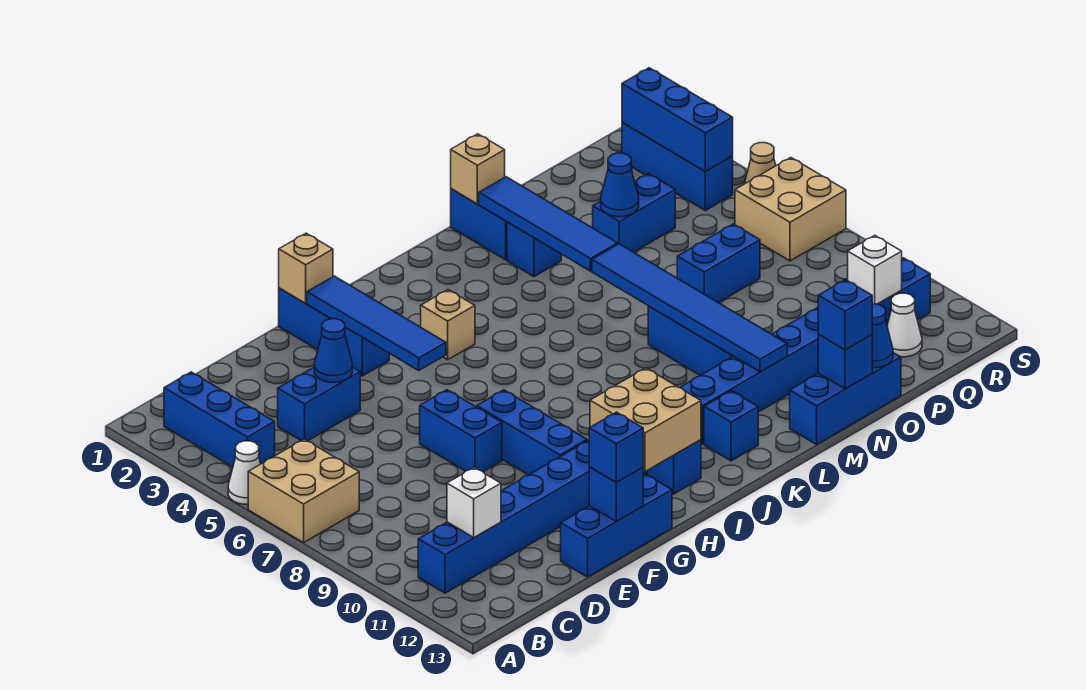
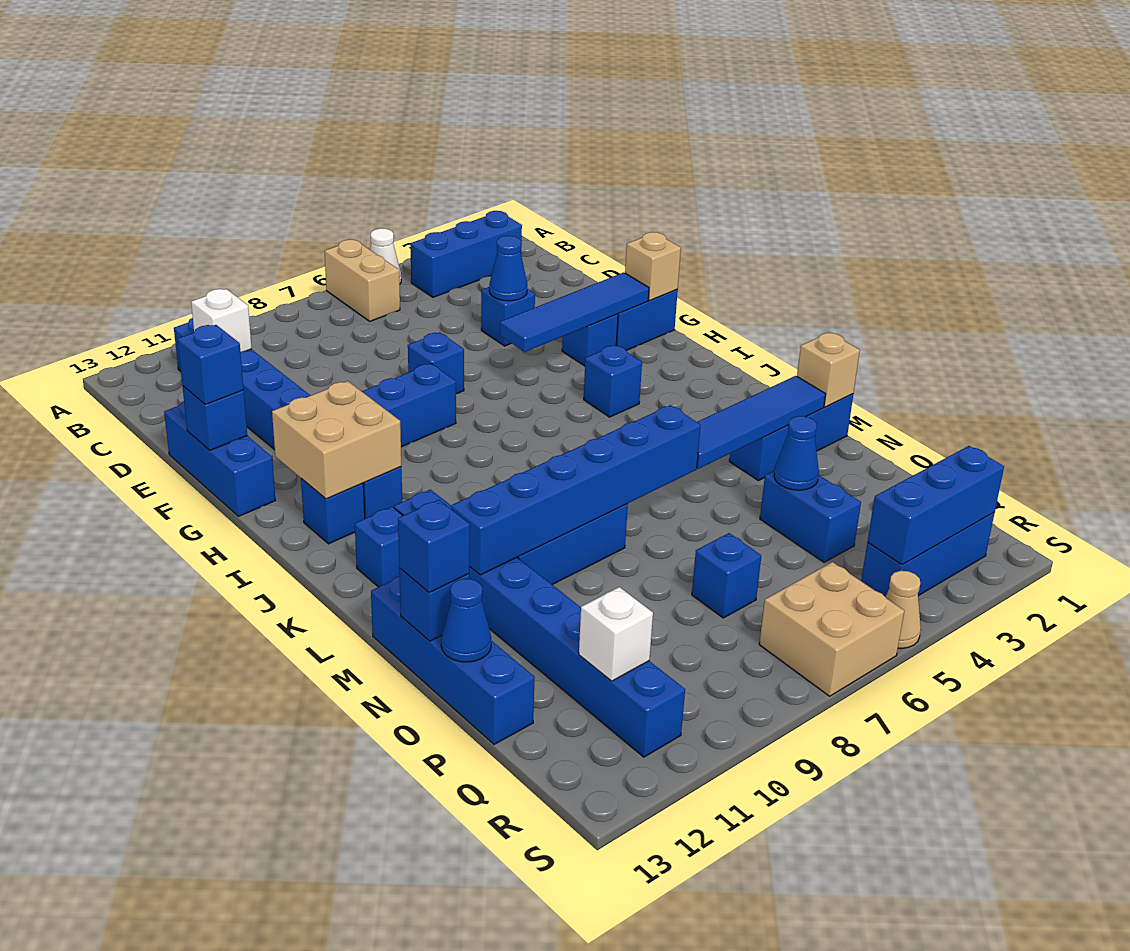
tan 2x2 brick [248,439,359,543] -> tan 1x2 brick [325,240,400,321]
blue 1x2 brick [278,367,360,441] -> blue 1x1 brick [481,287,535,346]
blue 1x2 brick [420,390,502,472] -> blue 1x1 brick [408,332,464,394]
tan 1x1 brick [421,290,475,360] -> blue 1x1 brick [584,345,642,417]
blue 1x6 tile [592,244,787,372] -> blue 1x6 brick [451,405,701,575]
blue 1x3 brick [790,353,901,444] -> blue 1x4 brick [371,576,535,745]
blue 1x2 brick [677,224,760,303] -> blue 1x1 brick [692,533,761,618]
white 1x1 cone [887,293,922,357] -> none

